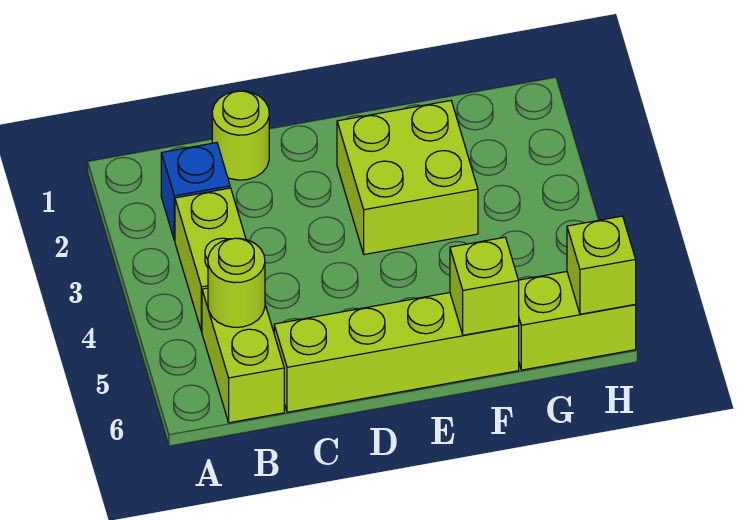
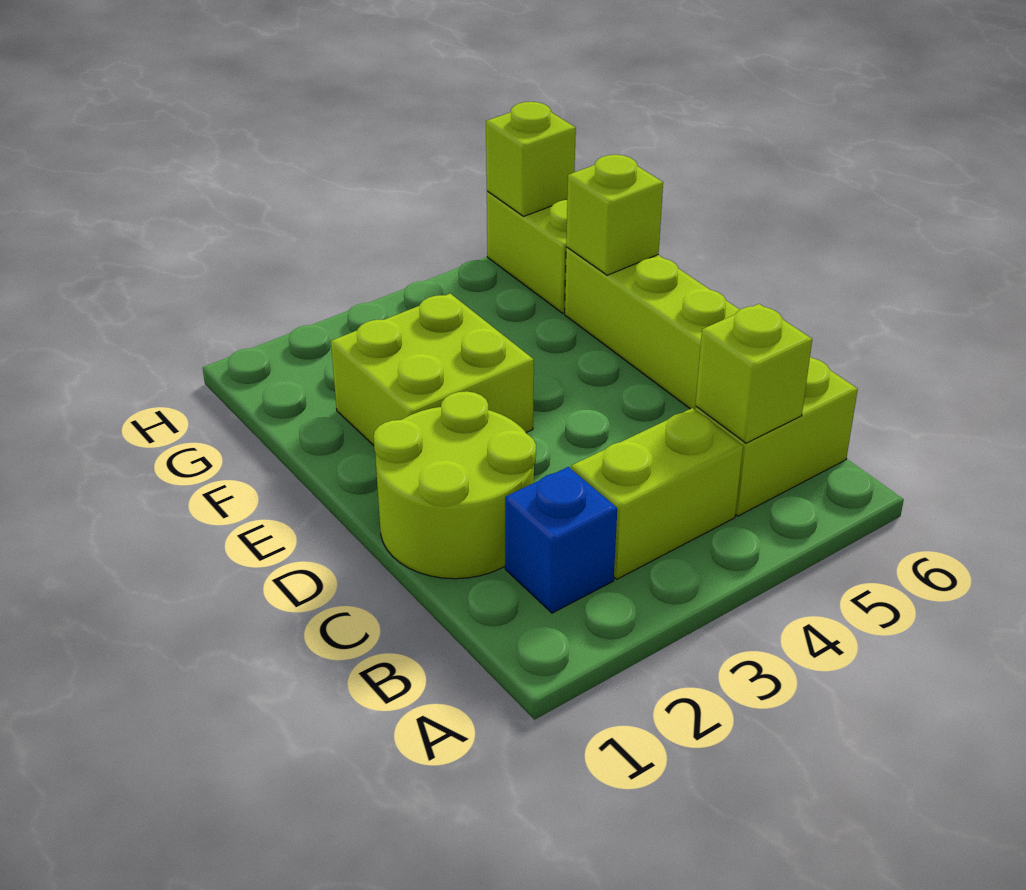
lime 1x1 round brick [208,238,265,327] -> lime 1x1 brick [695,304,812,443]
lime 1x1 round brick [212,91,269,180] -> lime 2x2 round brick [373,391,536,579]

